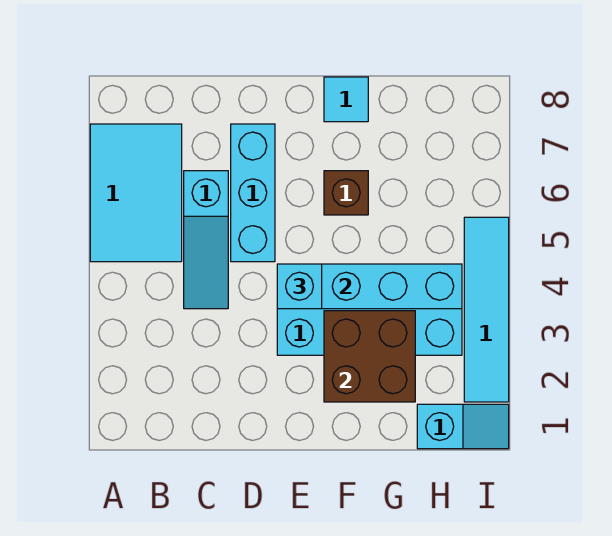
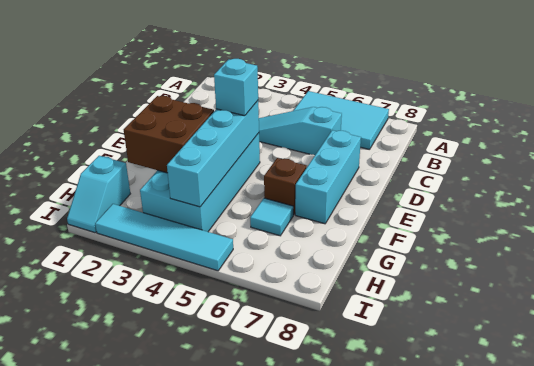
cyan 1x3 brick [231,124,275,262] -> cyan 1x3 brick turned to [295,130,361,224]
cyan 1x1 tile [324,77,368,122] -> cyan 1x1 tile moved to [250,198,293,236]

